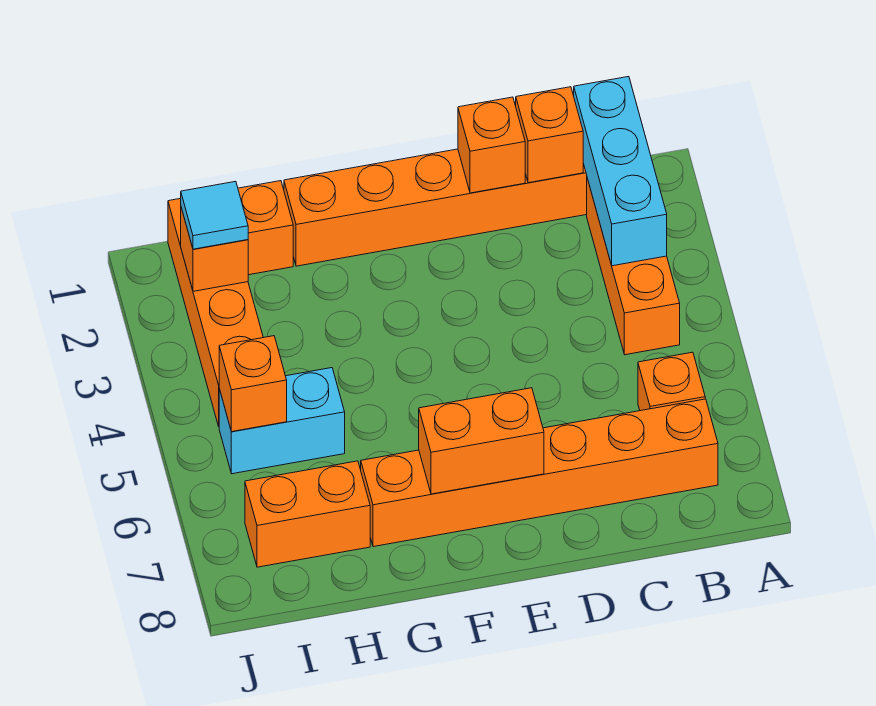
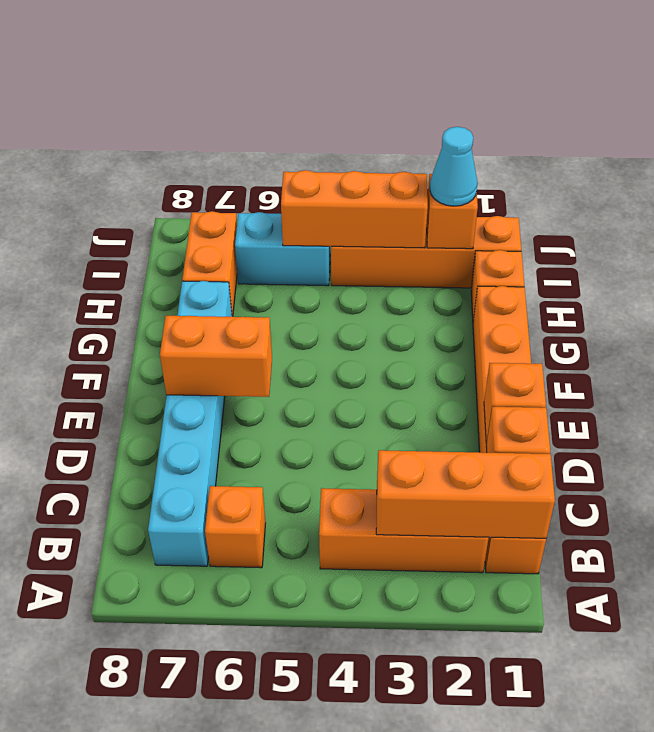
cyan 1x3 brick [574,77,667,266] -> orange 1x3 brick [376,450,555,538]
orange 1x6 brick [361,399,718,547] -> cyan 1x6 brick [148,281,232,566]
orange 1x2 brick [419,388,544,494] -> orange 1x2 brick turned to [160,316,272,397]
cyan 1x2 brick [219,368,345,474] -> cyan 1x2 brick turned to [235,212,330,286]
cyan 1x1 tile [181,181,248,249] -> cyan 1x1 cone [430,127,477,206]
orange 1x1 brick [219,336,287,432] -> orange 1x3 brick [281,170,428,248]

